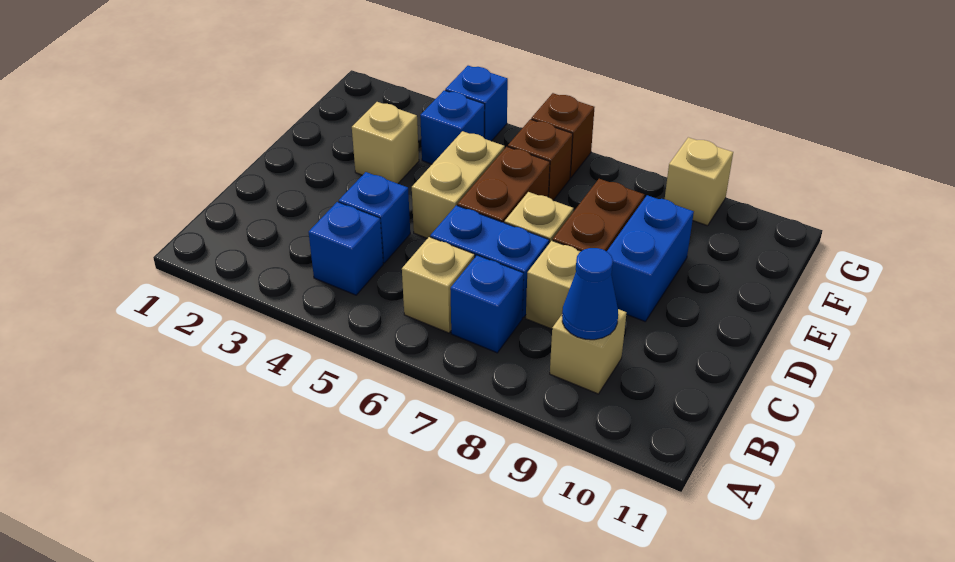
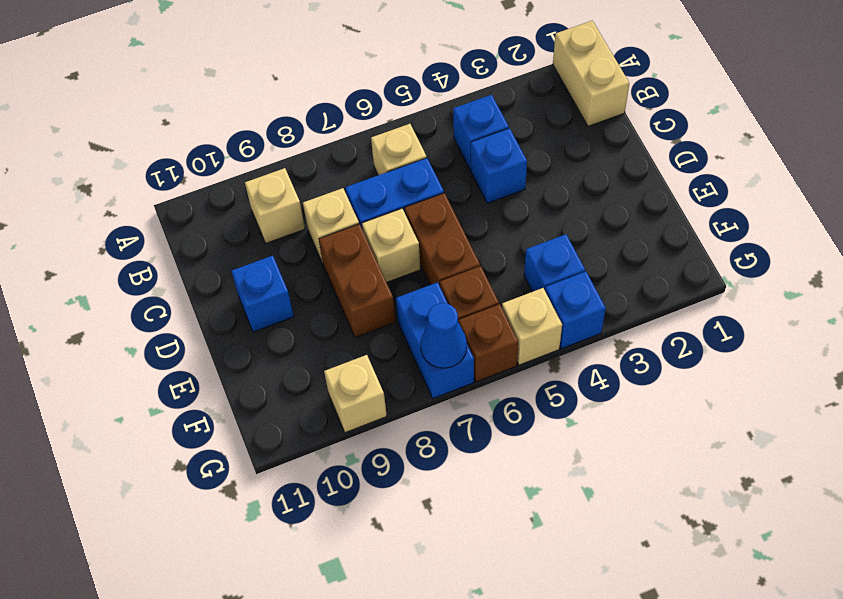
blue 1x1 brick [450,255,524,353] -> blue 1x1 brick moved to [231,256,294,332]
blue 1x1 cone [562,248,618,340] -> blue 1x1 cone moved to [421,303,467,368]
tan 1x2 brick [412,131,505,238] -> tan 1x2 brick moved to [553,21,629,126]
blue 1x2 brick [607,195,694,321] -> blue 1x2 brick moved to [396,282,474,398]
tan 1x1 brick [352,102,419,184] -> tan 1x1 brick moved to [502,288,562,365]

